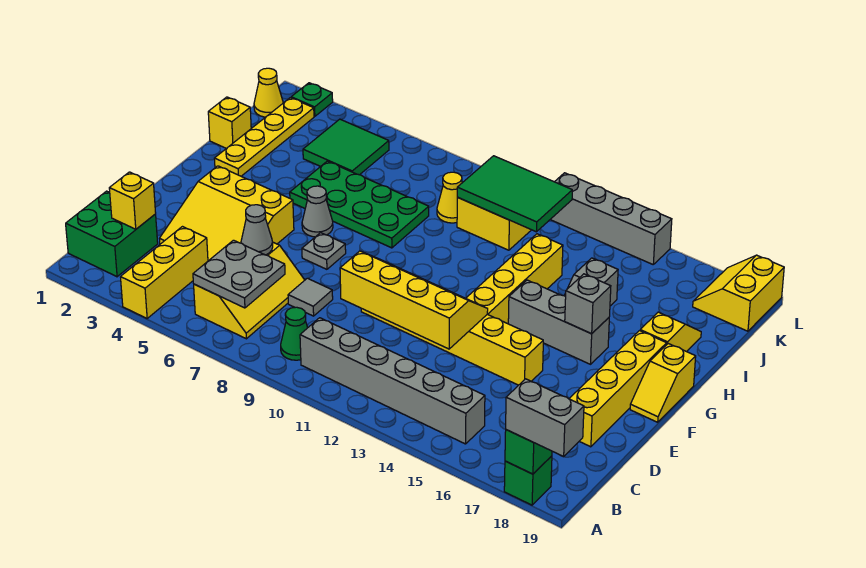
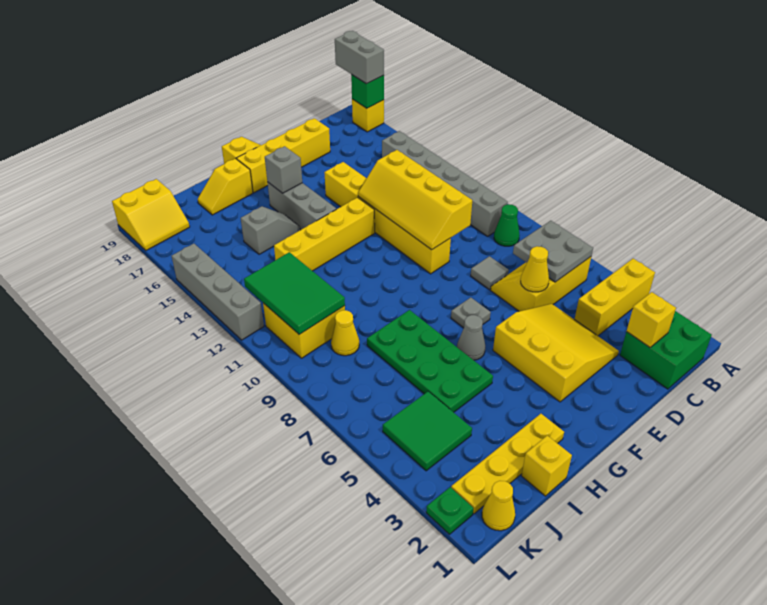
green 1x1 brick [504,456,552,505] -> yellow 1x1 brick [352,99,384,132]
grey 1x1 cone [241,205,273,255] -> yellow 1x1 cone [521,246,549,292]

